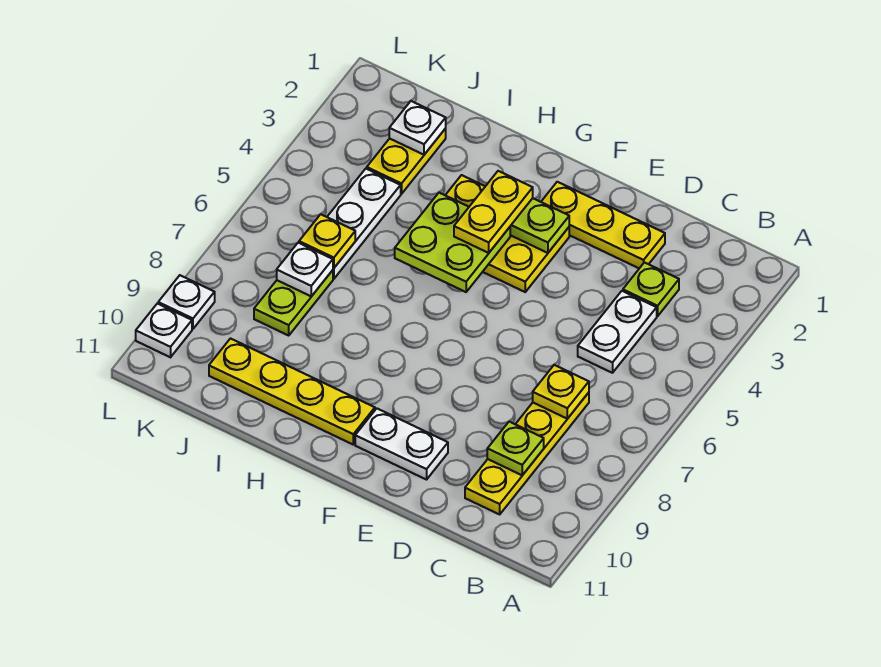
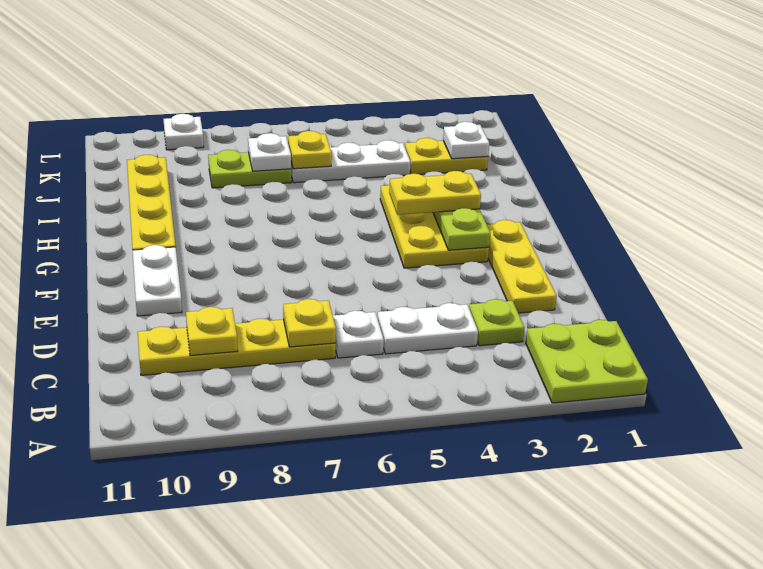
lime 1x1 plate [487,422,544,475] -> yellow 1x1 plate [186,307,238,356]
lime 2x2 plate [395,193,510,292] -> lime 2x2 plate moved to [526,320,648,403]
white 1x1 plate [136,304,192,357] -> white 1x1 plate moved to [333,311,384,358]

